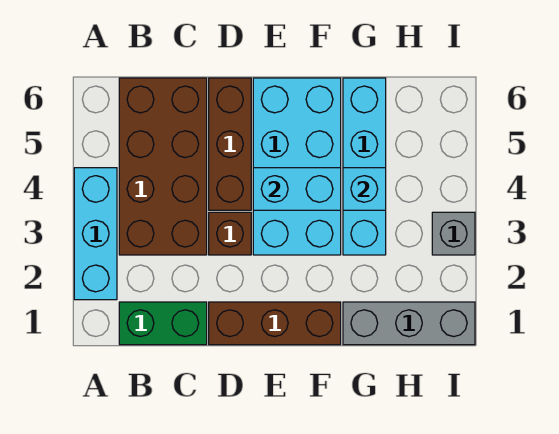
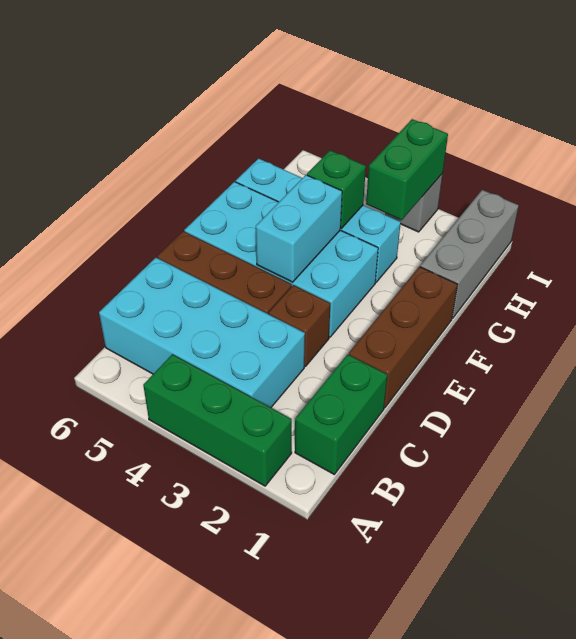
cyan 1x3 brick [74,168,117,300] -> green 1x3 brick [143,354,292,486]
brown 2x4 brick [119,78,207,255] -> cyan 2x4 brick [99,258,305,407]
cyan 1x1 brick [343,168,386,210] -> green 1x1 brick [307,150,366,228]
none -> green 1x2 brick [366,119,448,220]

